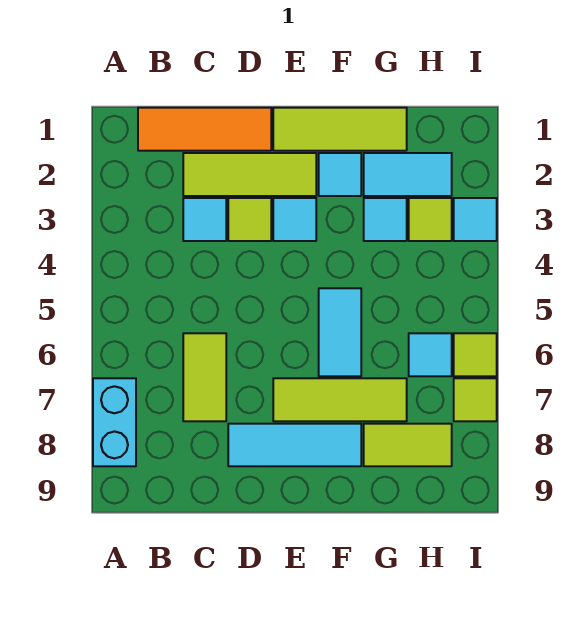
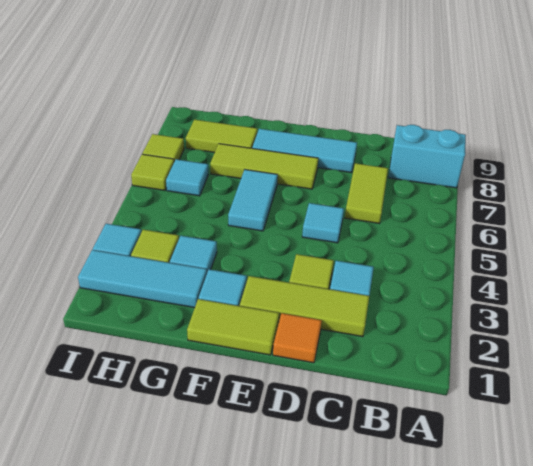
cyan 1x2 brick [93,378,136,466] -> cyan 1x2 brick turned to [388,125,466,188]
orange 1x3 tile [138,108,271,151] -> orange 1x1 tile [273,313,322,363]
lime 1x3 tile [273,108,407,151] -> lime 1x2 tile [187,299,279,355]
cyan 1x1 tile [273,198,316,241] -> cyan 1x1 tile moved to [302,203,344,243]
cyan 1x2 tile [364,153,452,196] -> cyan 1x3 tile [78,250,207,308]

